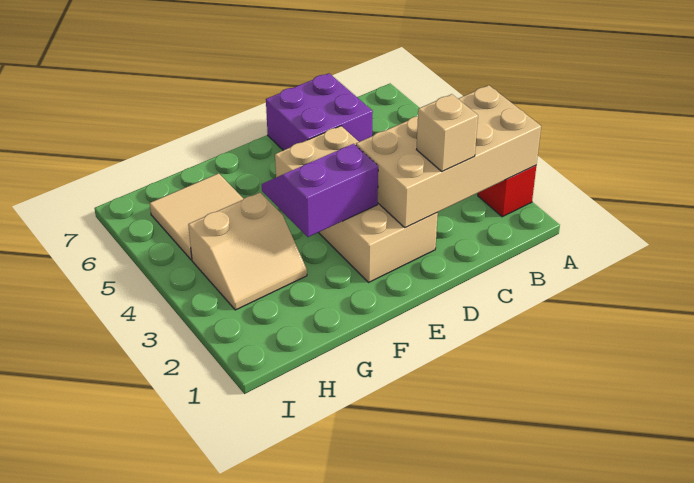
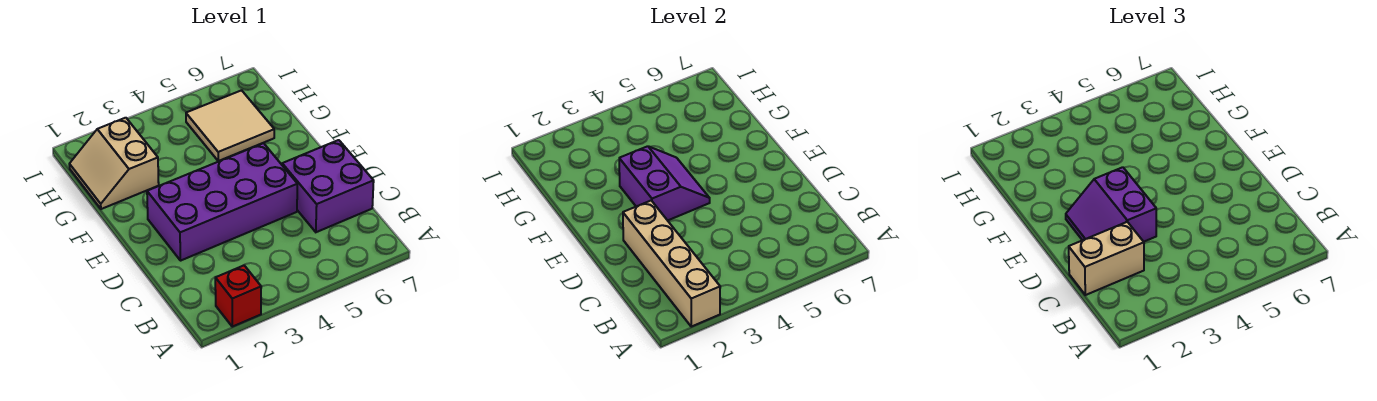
tan 2x4 brick [356,85,541,227] -> tan 1x4 brick [623,201,720,327]
tan 1x1 brick [417,94,478,172] -> tan 1x2 brick [1069,222,1144,295]
tan 2x4 brick [275,126,438,282] -> purple 2x4 brick [147,143,297,261]
none -> purple 2x2 slope [1066,167,1156,242]
tan 2x2 slope [188,193,307,310] -> tan 2x2 slope moved to [69,118,159,209]

